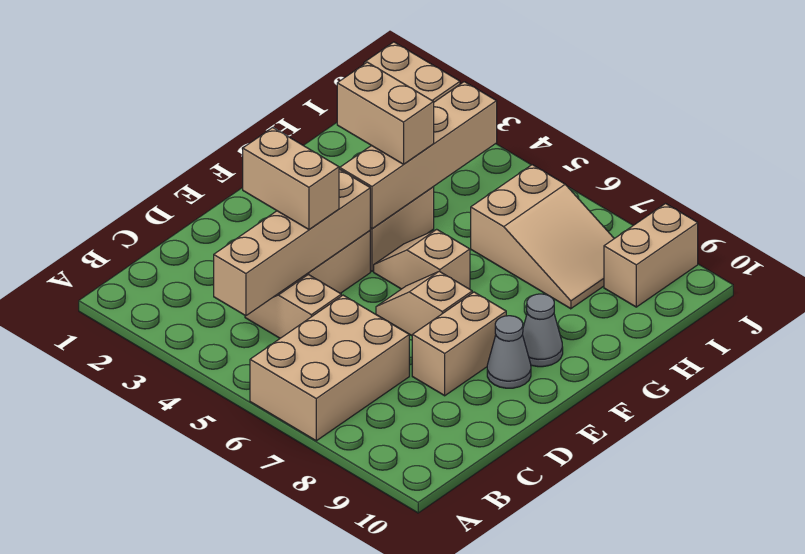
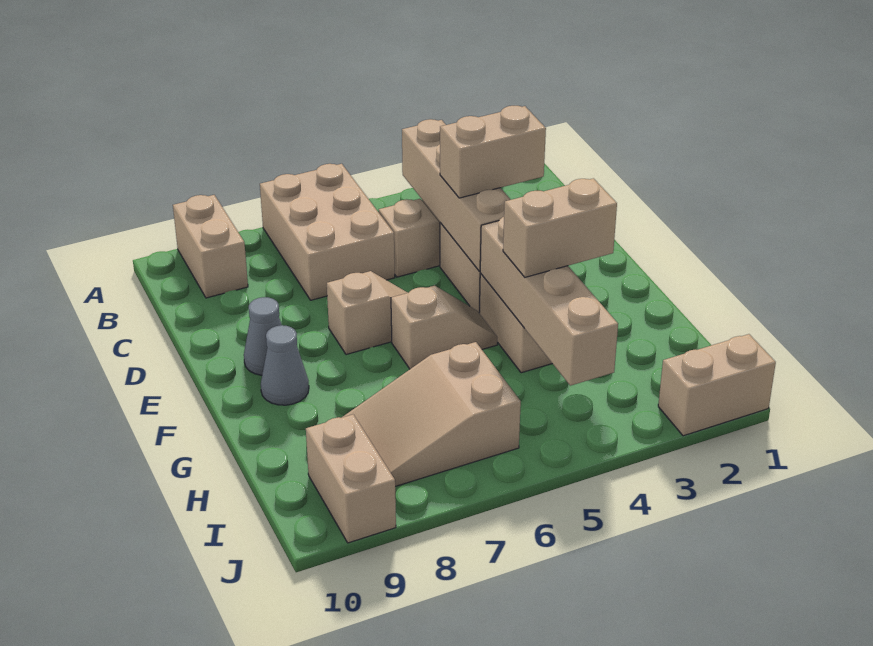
tan 1x2 brick [412,292,506,396] -> tan 1x2 brick moved to [173,195,248,298]

